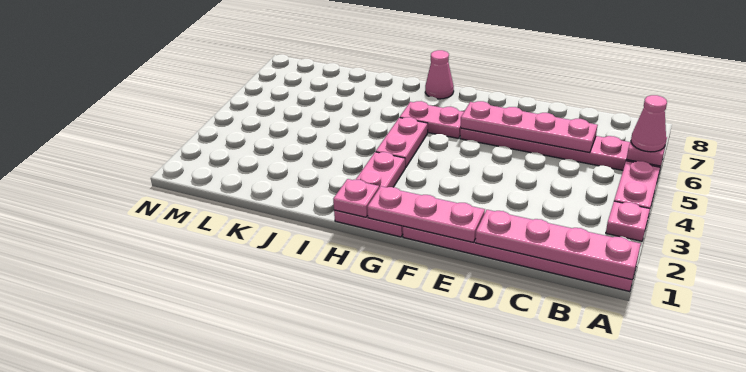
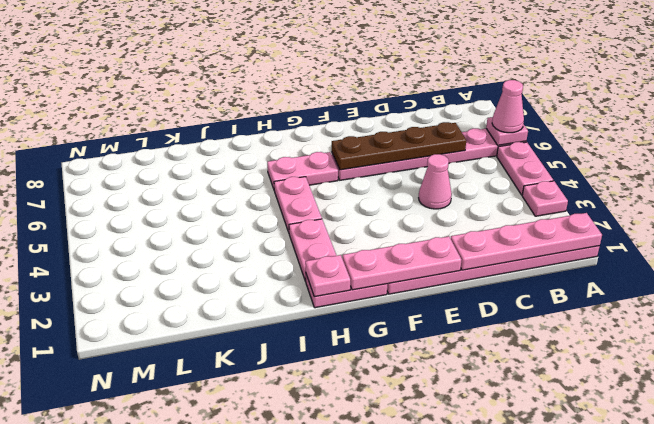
pink 1x4 plate [461,101,598,153] -> brown 1x4 plate [332,122,466,170]
pink 1x1 cone [425,50,454,99] -> pink 1x1 cone moved to [419,154,452,209]

